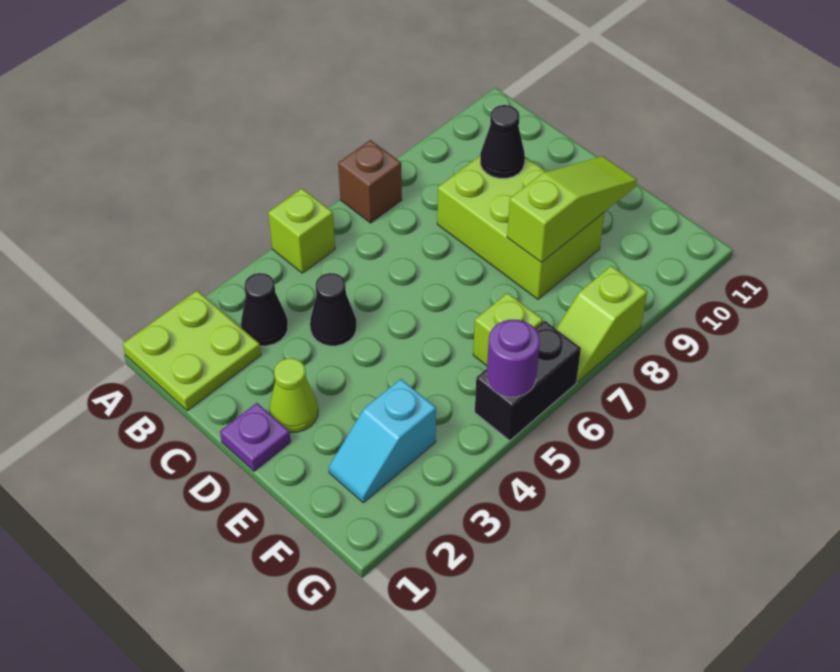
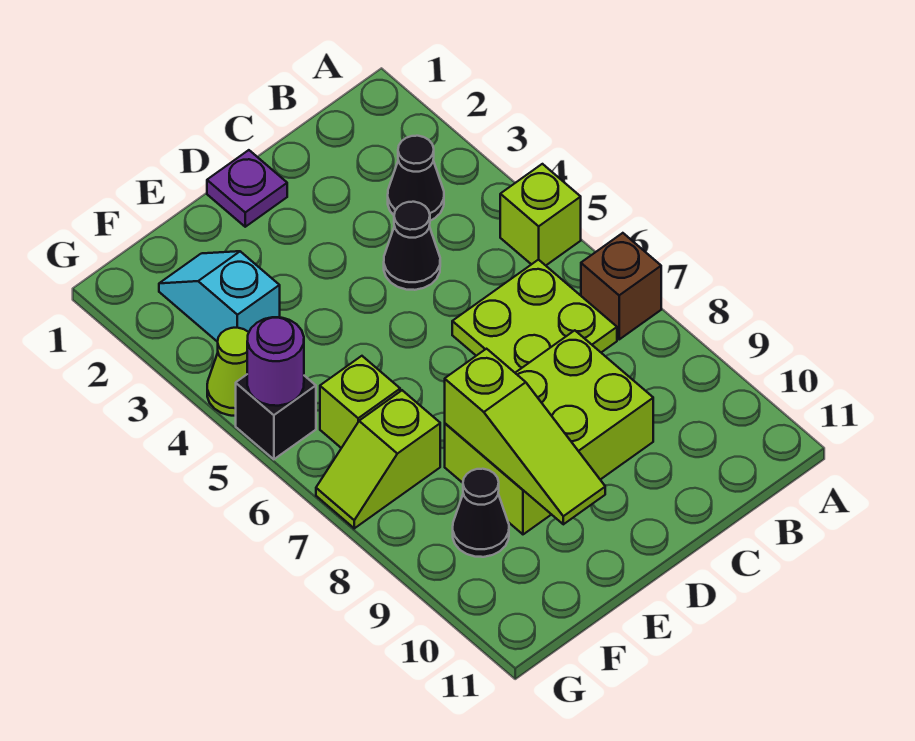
lime 2x2 plate [123,291,261,411] -> lime 2x2 plate moved to [452,259,617,373]
black 1x1 cone [480,105,525,178] -> black 1x1 cone moved to [453,469,509,557]
lime 1x1 cone [270,358,318,432] -> lime 1x1 cone moved to [207,328,249,416]
black 1x2 brick [475,321,581,441] -> black 1x1 brick [236,375,316,459]
lime 1x2 slope [556,266,647,382] -> lime 1x2 slope turned to [316,390,440,528]

